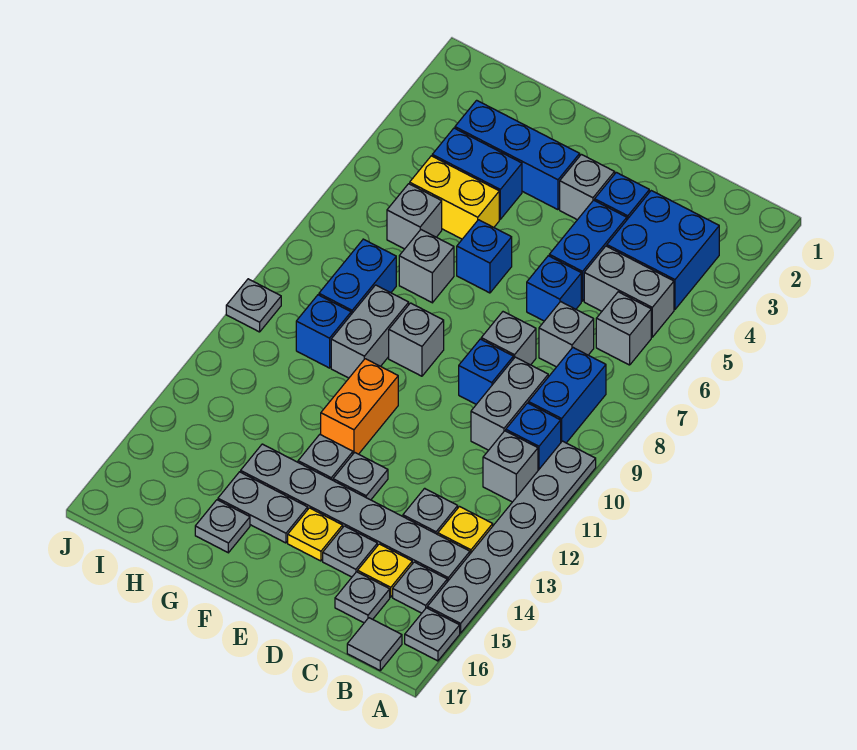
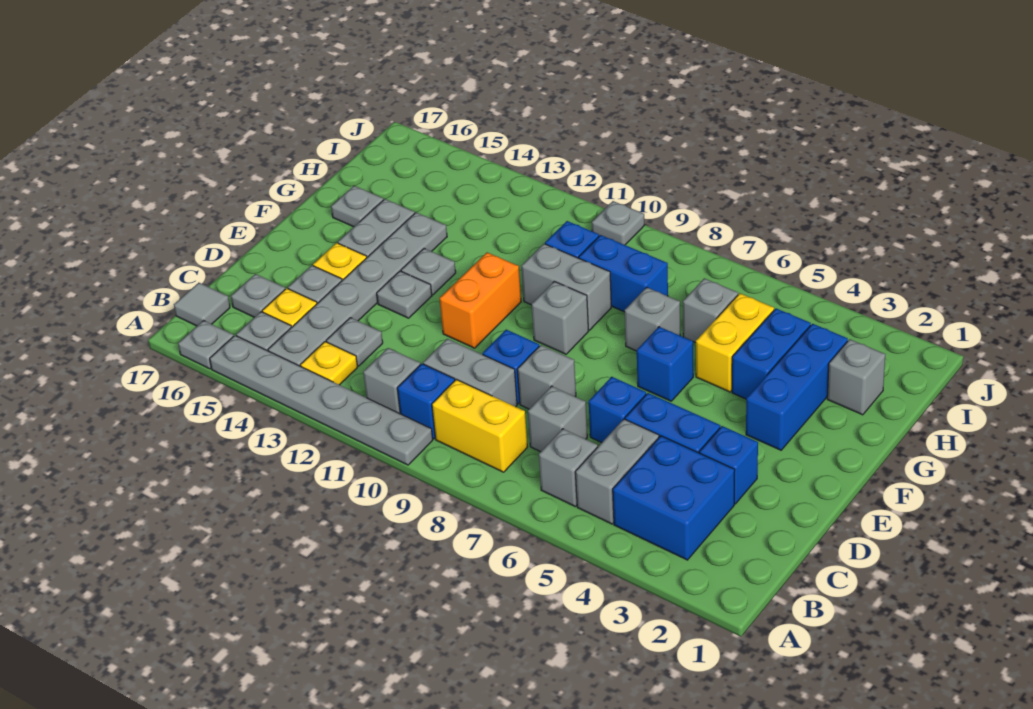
blue 1x2 brick [528,348,606,443] -> yellow 1x2 brick [432,379,527,472]
grey 1x1 brick [560,154,615,220] -> grey 1x1 brick moved to [827,339,885,415]
orange 1x2 brick [321,359,398,454] -> orange 1x2 brick turned to [440,252,521,348]

